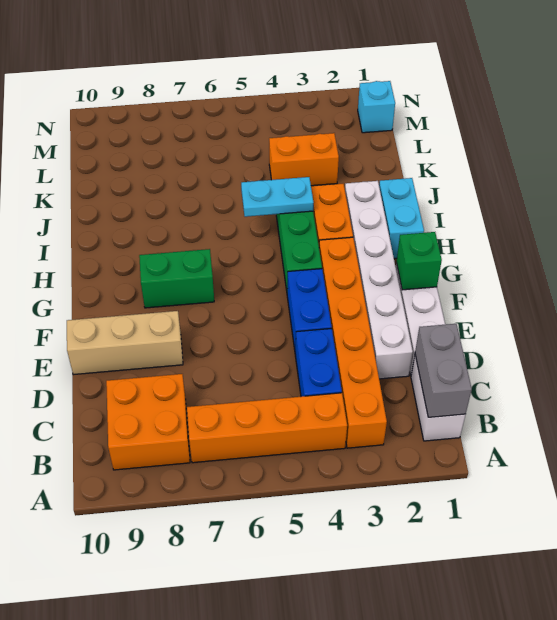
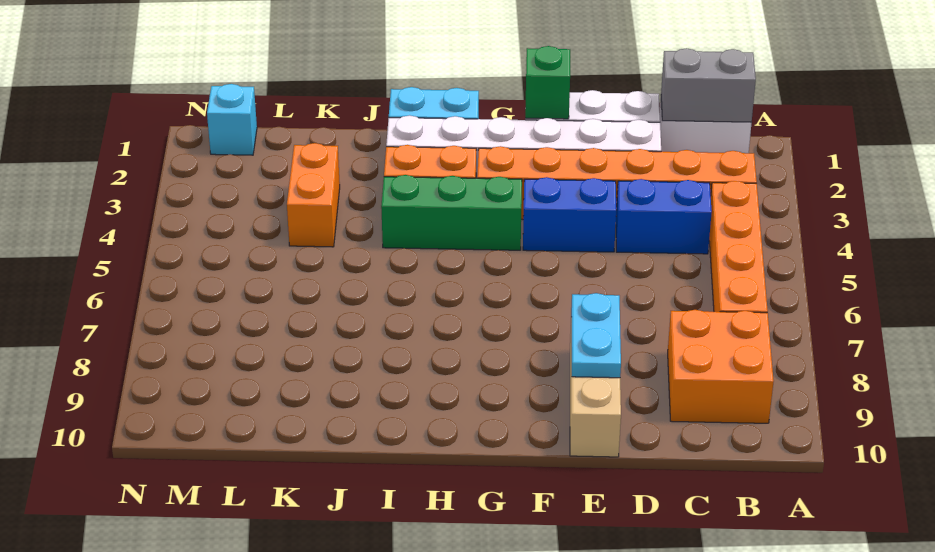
green 1x2 brick [139,249,214,308] -> none
cyan 1x2 plate [241,177,314,217] -> cyan 1x2 plate moved to [571,293,621,378]

